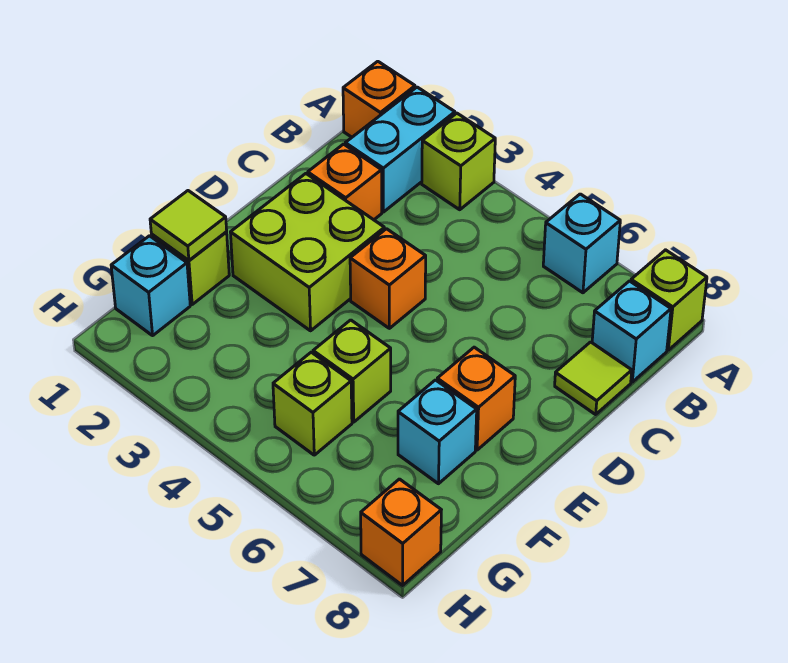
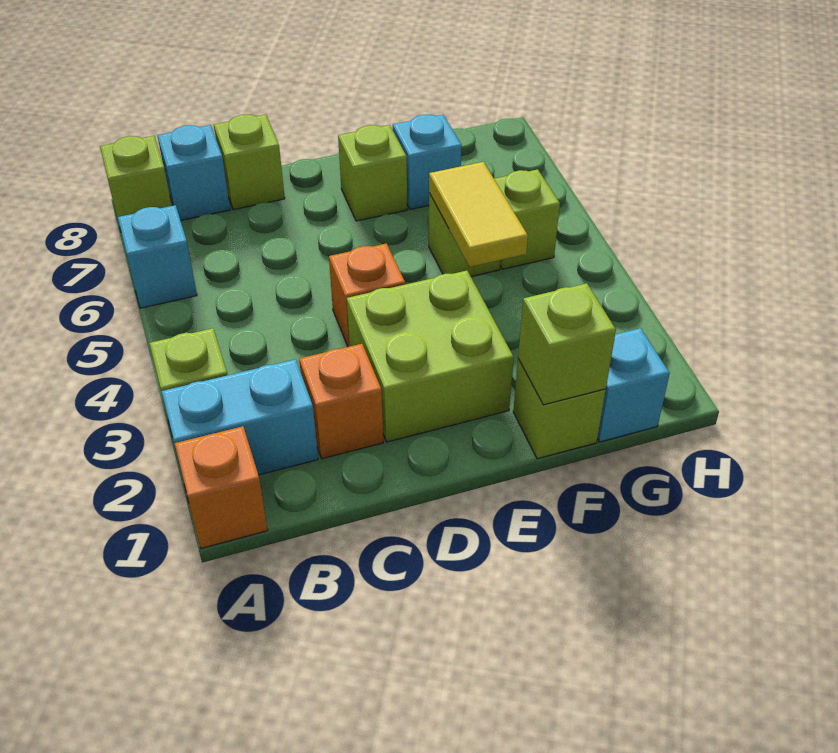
lime 1x1 tile [555,342,632,414] -> lime 1x1 brick [214,115,285,210]
orange 1x1 brick [437,347,515,450] -> lime 1x1 brick [338,125,407,221]
lime 1x1 tile [150,191,227,260] -> lime 1x1 brick [518,283,616,405]
none -> yellow 1x2 tile [429,162,528,267]
orange 1x1 brick [361,479,441,585] -> none

